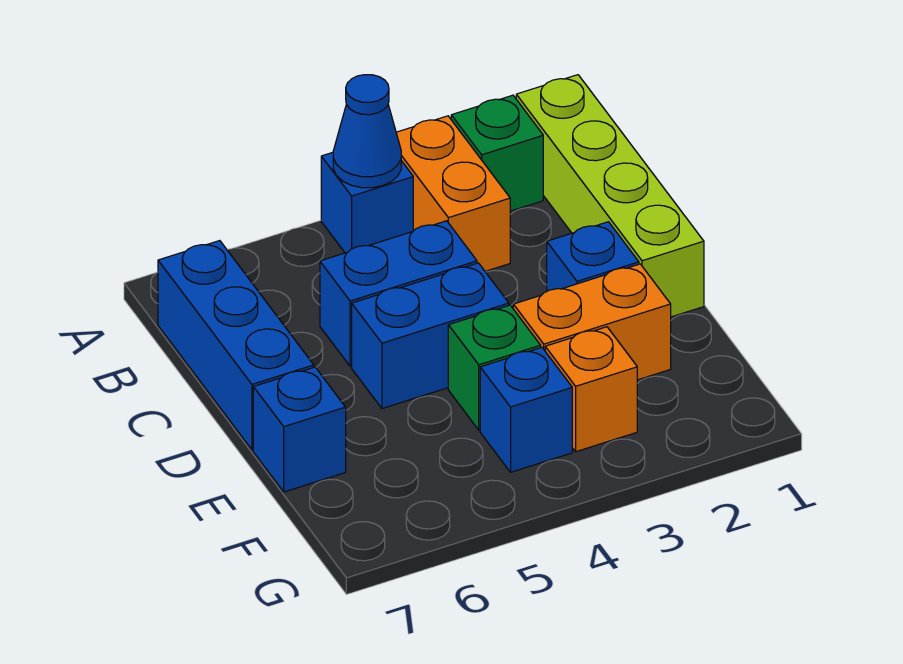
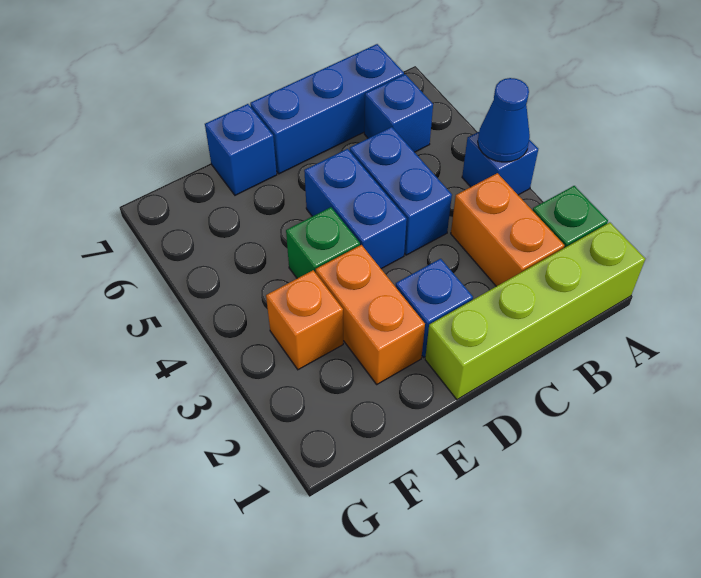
orange 1x2 brick [396,116,510,271] -> orange 1x2 brick turned to [451,173,564,286]
blue 1x1 brick [480,347,572,472] -> blue 1x1 brick moved to [364,74,433,152]

